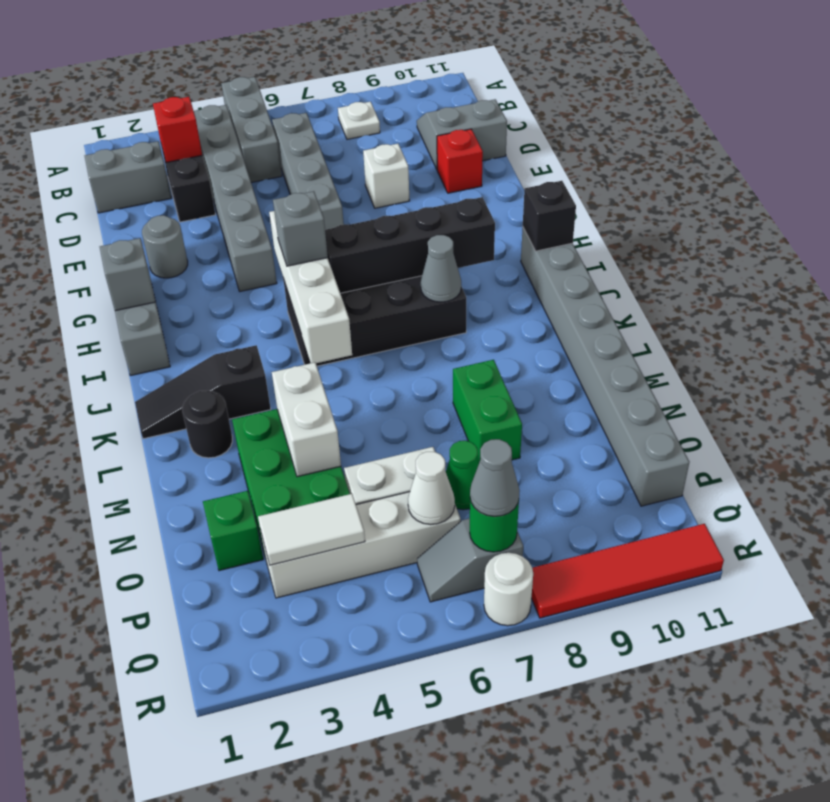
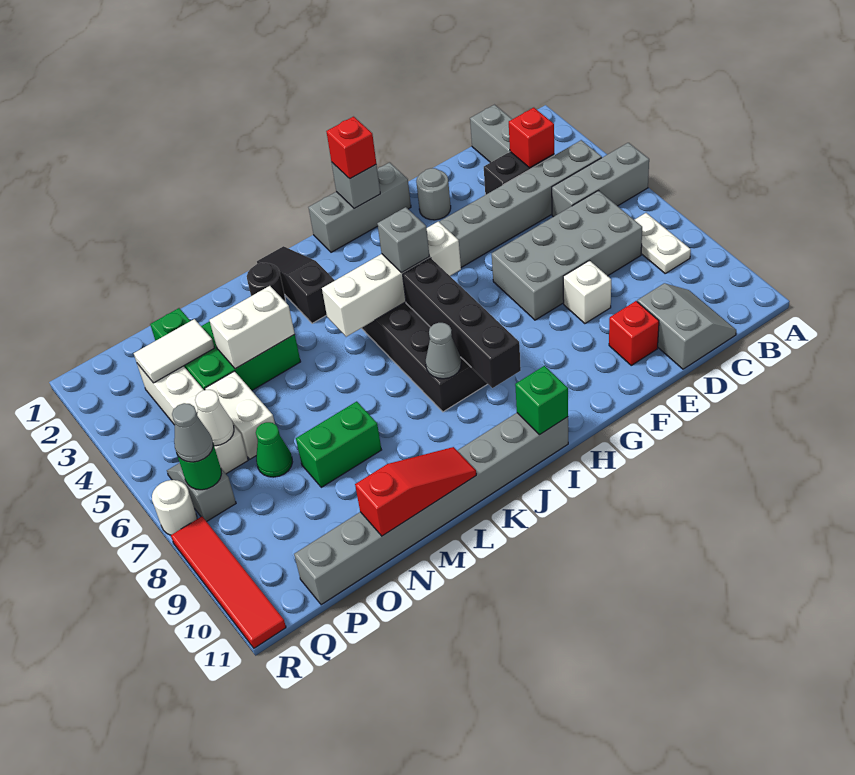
white 1x1 plate [338,102,380,139] -> white 1x2 plate [635,213,691,273]
grey 1x4 brick [272,113,344,230] -> grey 2x4 brick [492,191,642,320]
none -> red 1x1 brick [326,117,376,179]
black 1x1 brick [523,181,576,251] -> green 1x1 brick [515,366,568,435]
none -> red 1x3 slope [355,447,476,536]
white 1x2 tile [258,494,365,565] -> white 1x2 tile turned to [134,319,214,383]

